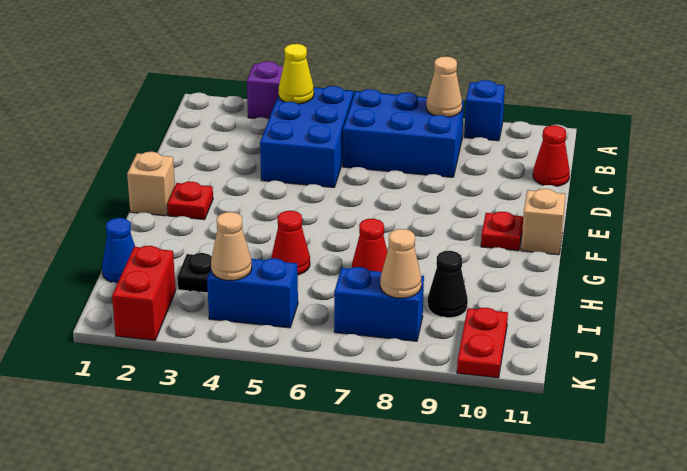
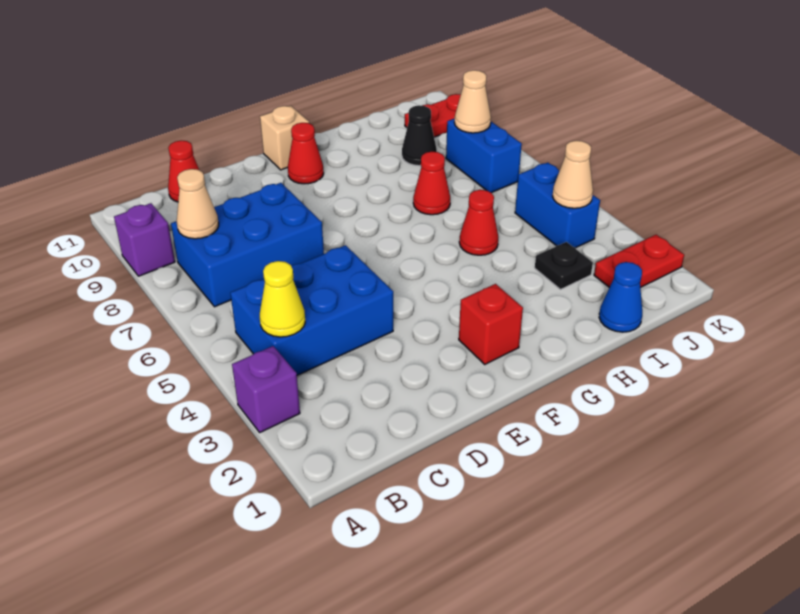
blue 1x1 brick [464,80,505,141] -> purple 1x1 brick [114,203,175,276]
blue 2x3 brick [343,89,464,177] -> blue 2x3 brick turned to [171,183,324,307]
tan 1x1 brick [127,152,175,216] -> none
red 1x1 plate [168,182,213,220] -> red 1x1 brick [459,284,523,364]
red 1x1 plate [481,212,523,251] -> red 1x1 cone [288,123,324,184]
red 1x2 brick [112,246,176,341] -> red 1x2 plate [594,235,684,288]

